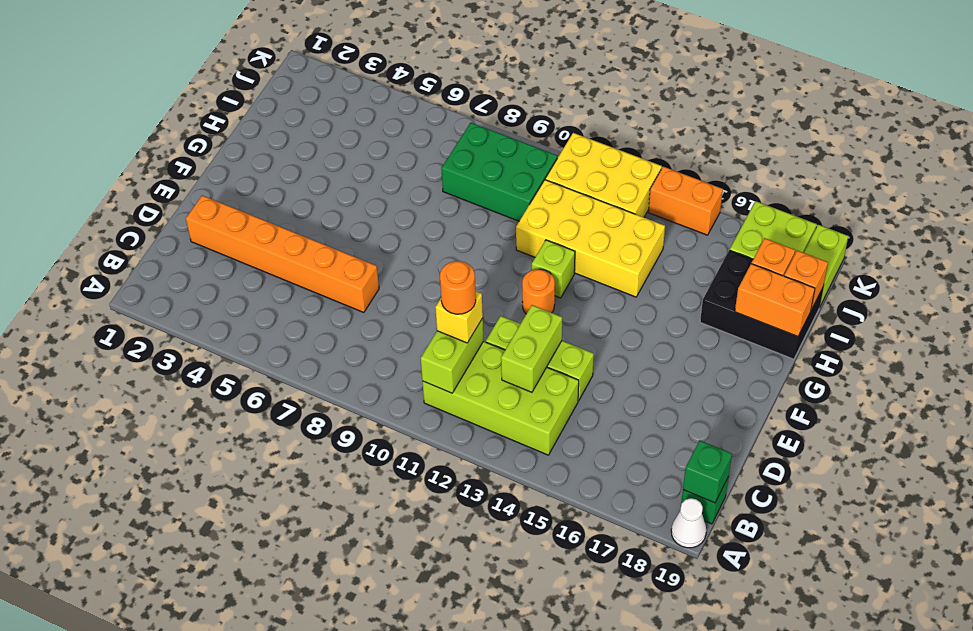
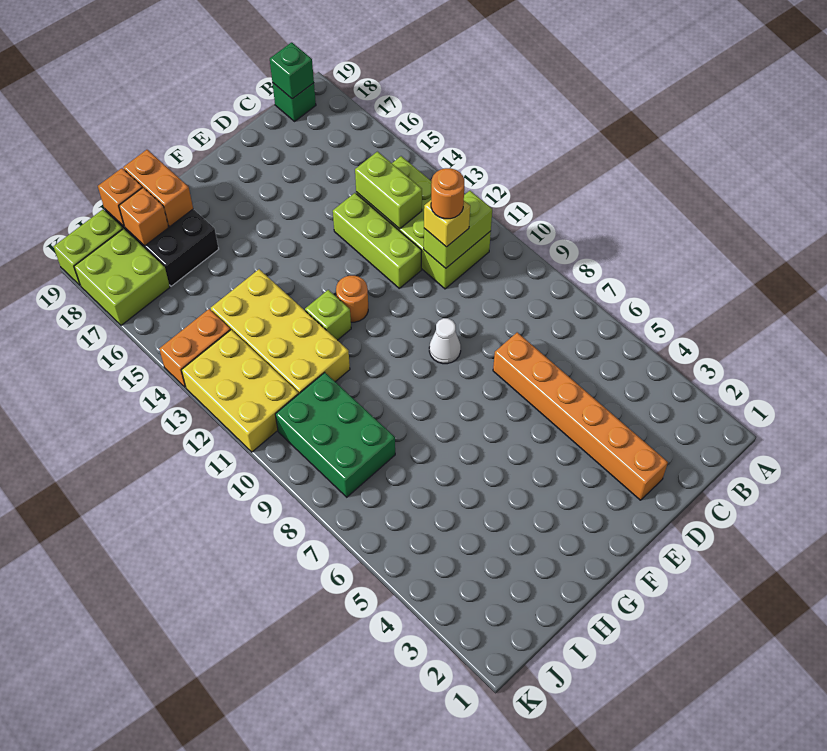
white 1x1 cone [671,498,706,548] -> white 1x1 cone moved to [429,318,461,364]
lime 1x2 brick [501,305,562,392] -> lime 1x2 brick turned to [355,152,422,229]
orange 1x2 brick [648,167,723,235] -> orange 1x2 brick turned to [159,309,230,387]

